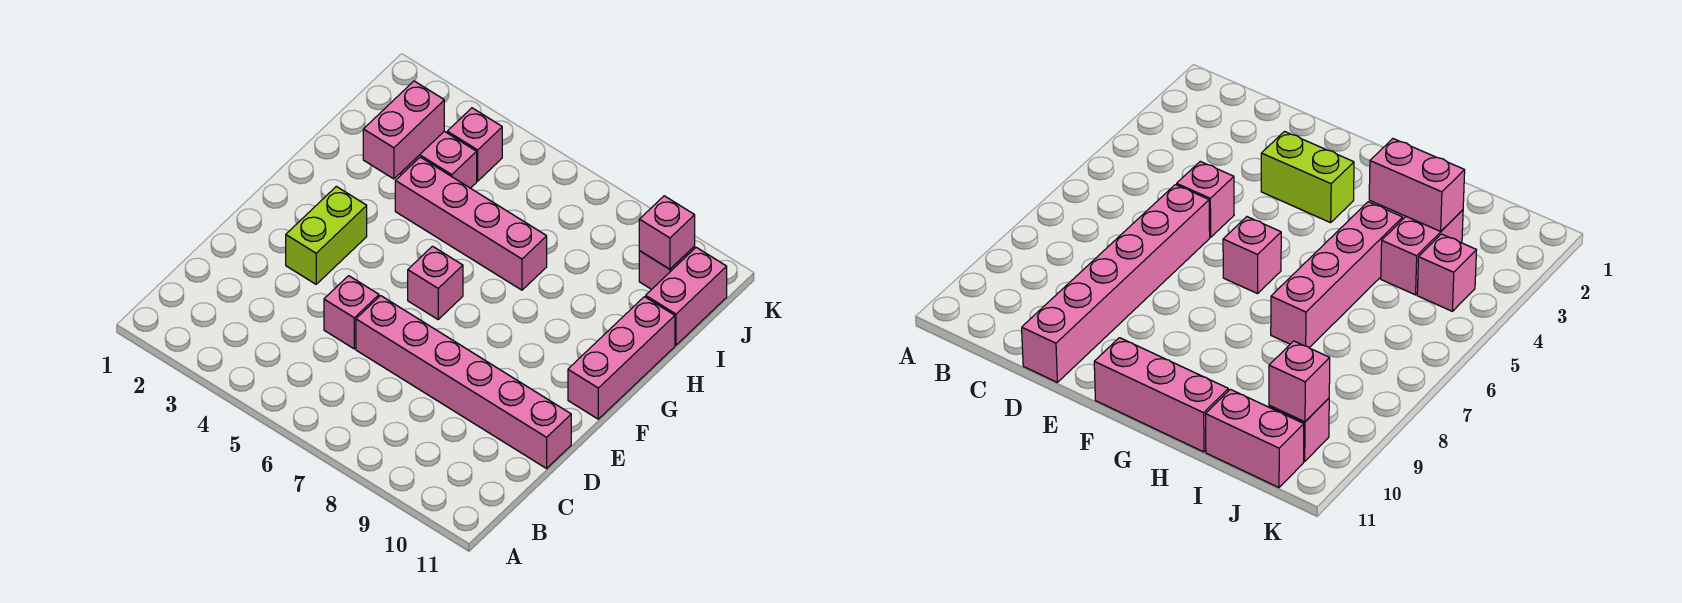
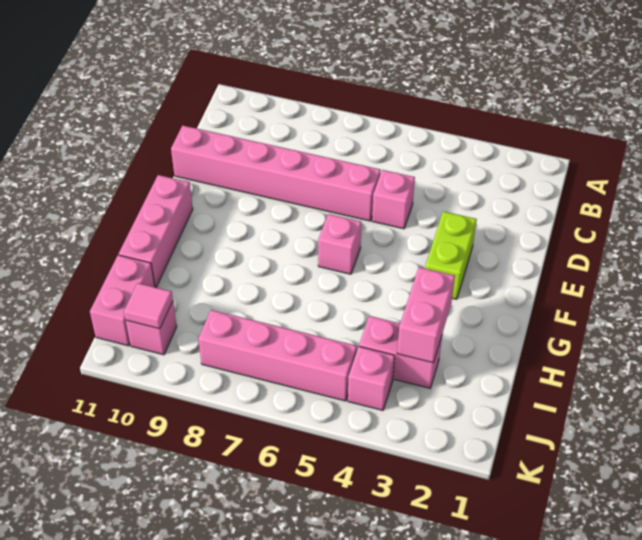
pink 1x4 brick [395,157,547,290] -> pink 1x4 brick moved to [198,310,357,401]
pink 1x1 brick [639,196,695,269] -> pink 1x1 tile [124,283,173,329]

